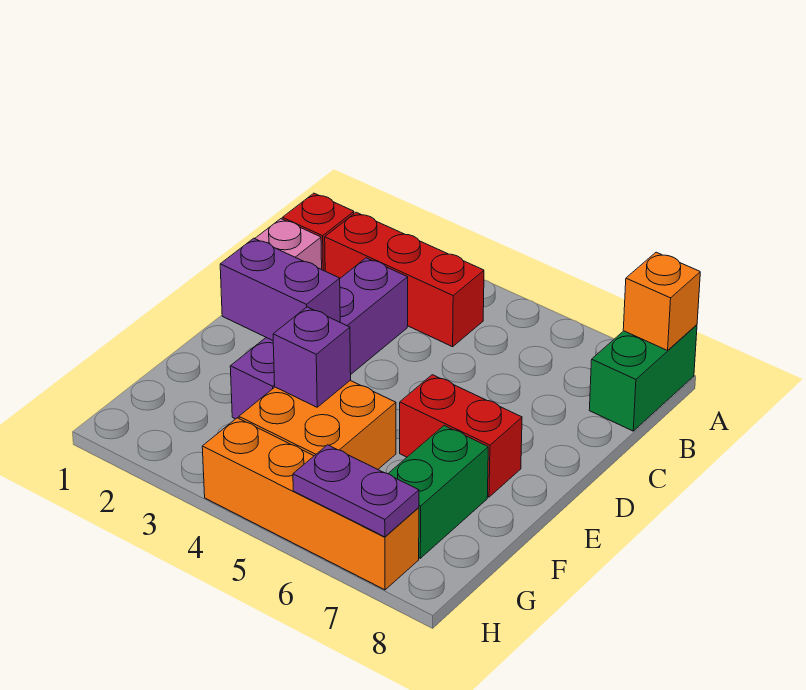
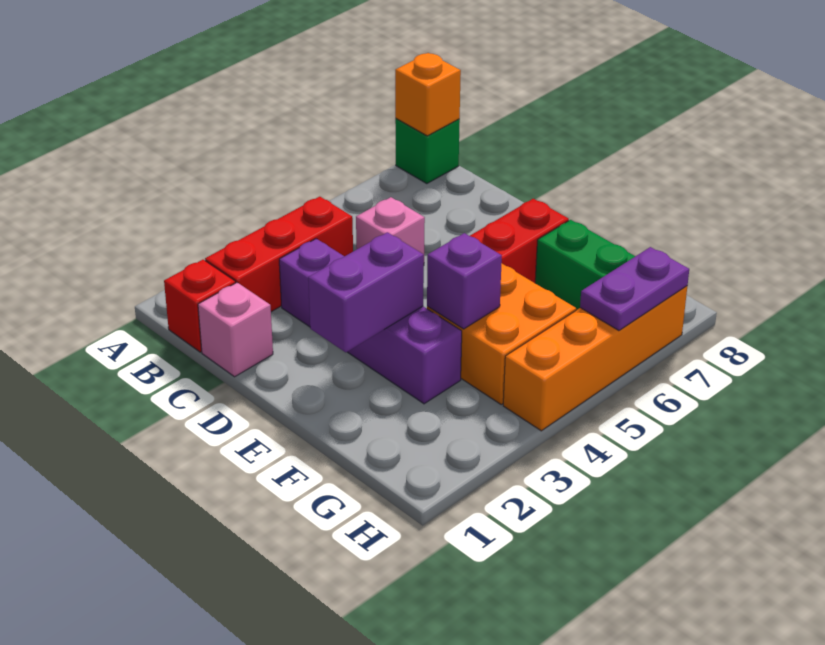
green 1x2 brick [589,325,697,431] -> green 1x1 brick [395,119,460,184]
none -> pink 1x1 brick [356,197,425,255]

